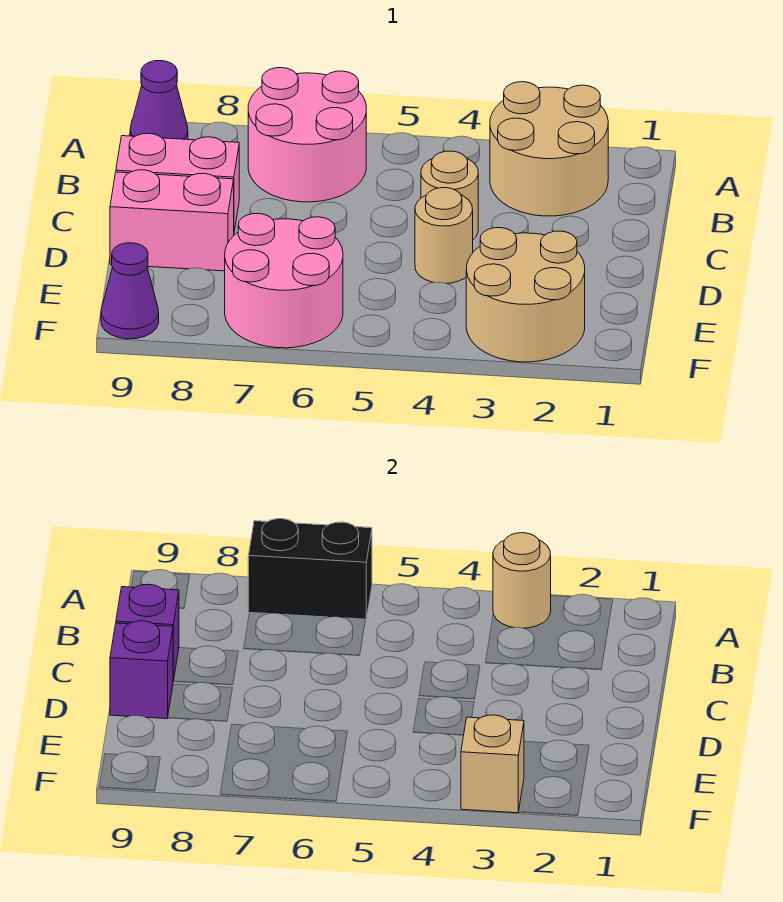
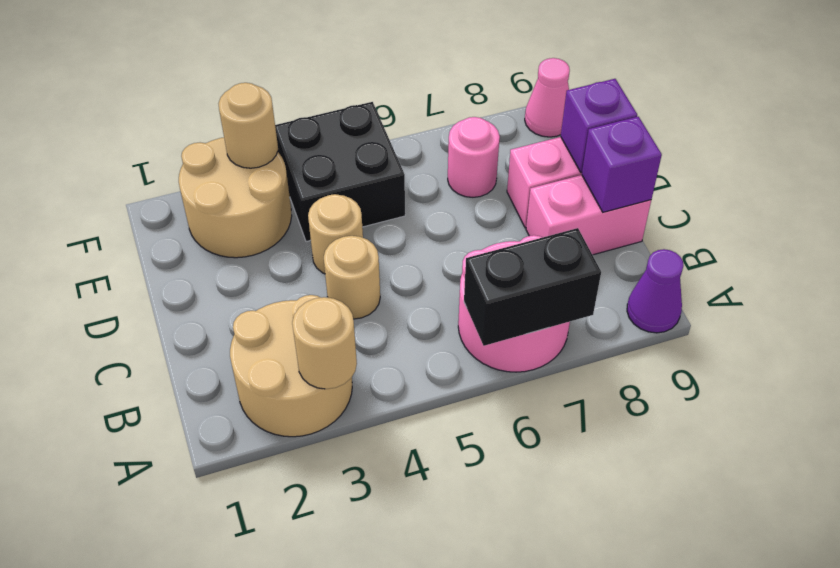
none -> black 2x2 brick [275,102,405,242]
pink 2x2 round brick [225,213,343,348] -> pink 1x1 round brick [448,117,500,197]
tan 1x1 brick [461,715,524,813] -> tan 1x1 round brick [219,83,278,168]
purple 1x1 cone [101,243,159,339] -> pink 1x1 cone [525,58,570,137]

